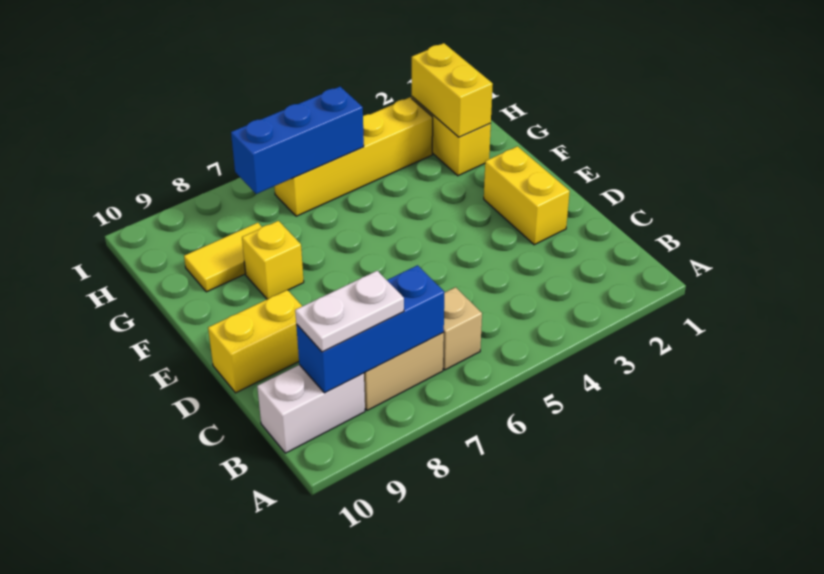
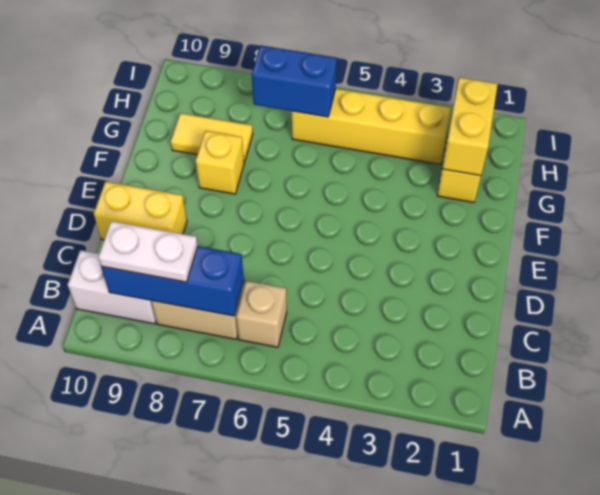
yellow 1x2 brick [484,146,570,245] -> none
blue 1x3 brick [231,87,364,194] -> blue 1x2 brick [252,46,337,117]

